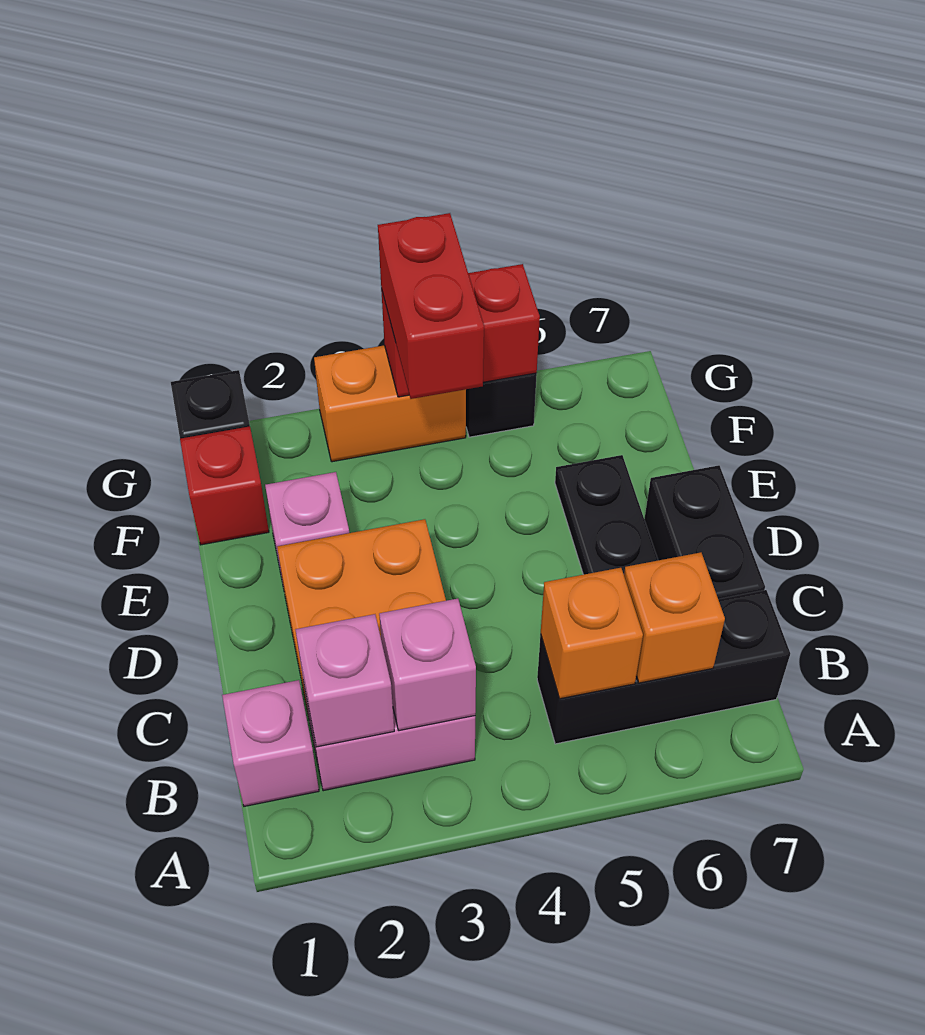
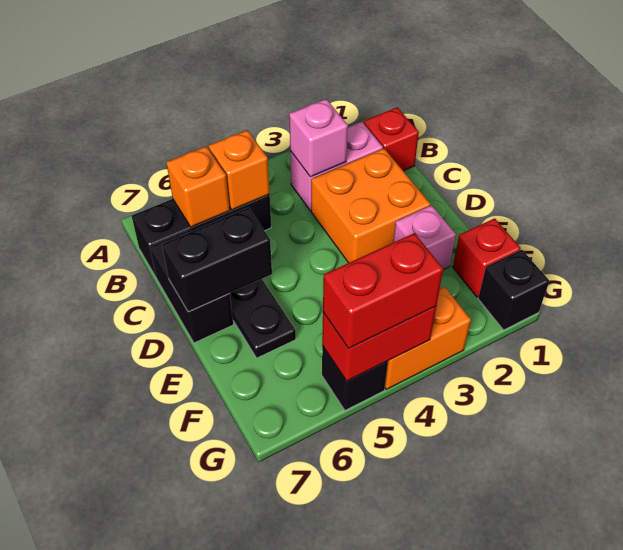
pink 1x1 brick [222,680,319,806] -> red 1x1 brick [364,107,419,171]
pink 1x1 brick [296,614,394,747] -> none
none -> black 1x2 brick [162,208,272,312]
red 1x2 brick [378,213,484,399] -> red 1x2 brick turned to [323,233,443,348]

